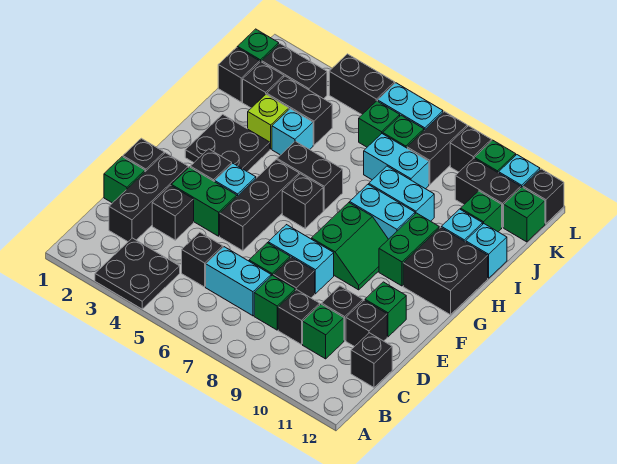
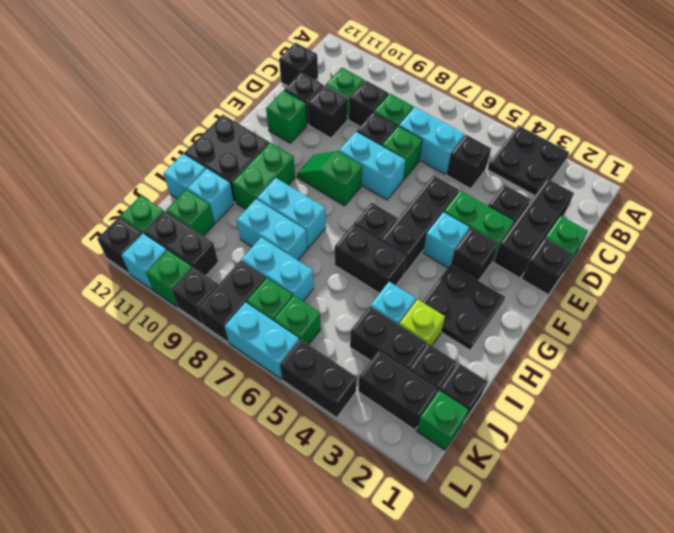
green 2x2 slope [312,203,388,290] -> green 1x2 slope [297,151,362,206]

